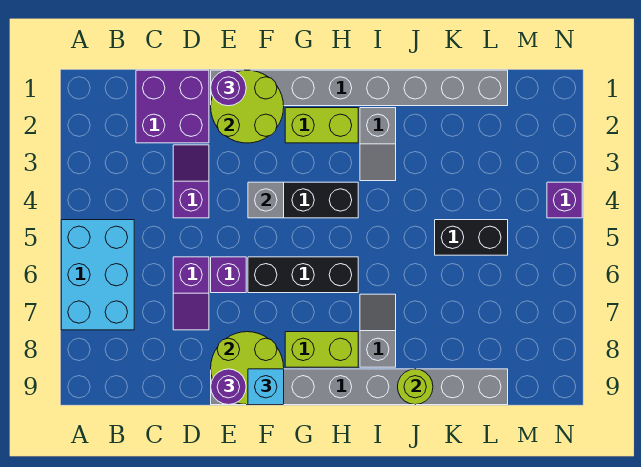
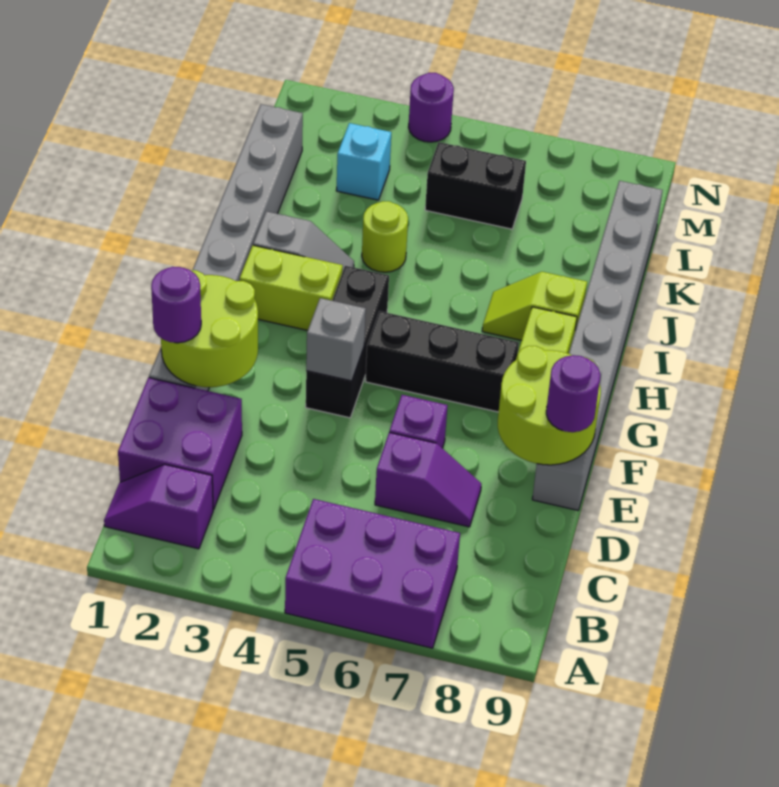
cyan 2x3 brick [61,220,134,330] -> purple 2x3 brick [285,499,460,648]
purple 1x2 slope [173,145,209,218] -> purple 1x2 slope moved to [104,464,213,549]
black 1x3 brick [248,257,358,293] -> black 1x3 brick turned to [365,311,519,412]
cyan 1x1 brick [248,369,284,405] -> cyan 1x1 brick moved to [336,123,391,200]
lime 1x2 brick [285,108,358,143] -> lime 1x2 brick turned to [240,245,343,330]
grey 1x2 slope [360,294,396,367] -> lime 1x2 slope [482,272,587,340]
lime 1x1 round brick [398,369,433,405] -> lime 1x1 round brick moved to [362,201,408,272]
black 1x2 brick [435,220,508,255] -> black 1x2 brick turned to [425,142,526,229]
purple 1x1 brick [547,182,582,218] -> purple 1x1 round brick [409,73,454,142]

